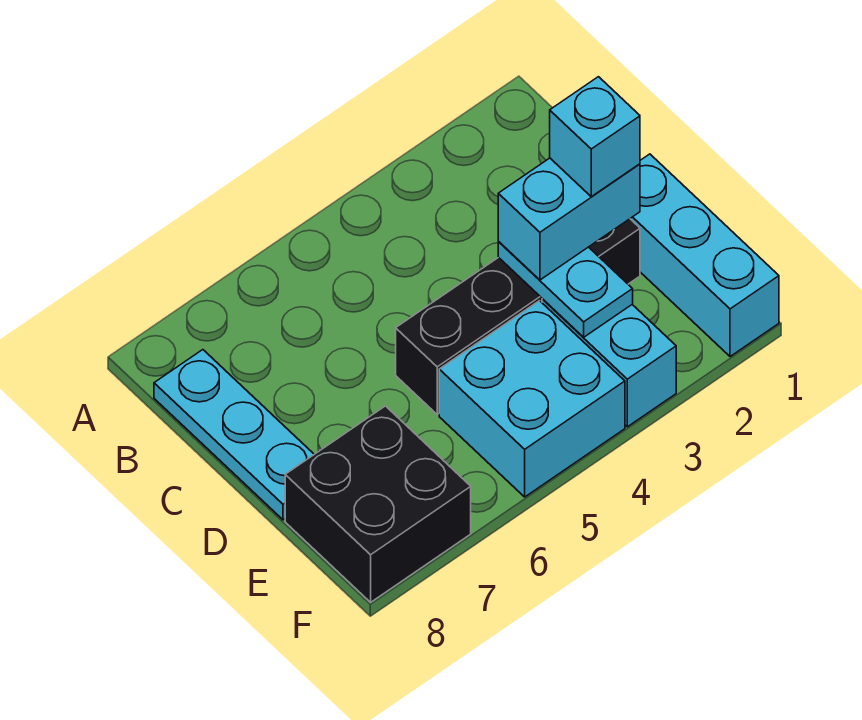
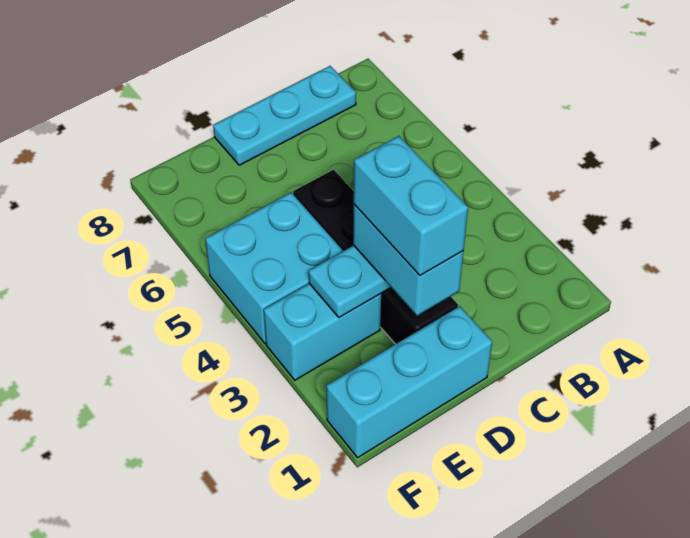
cyan 1x1 brick [550,77,640,197] -> cyan 1x2 brick [354,136,468,276]
black 2x2 brick [285,406,471,602] -> none

